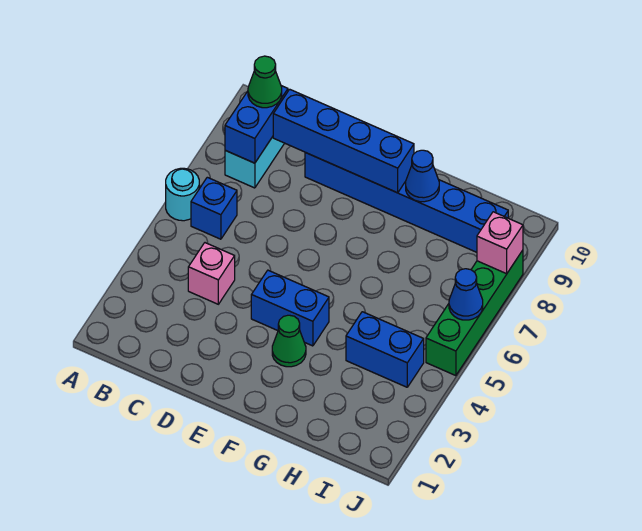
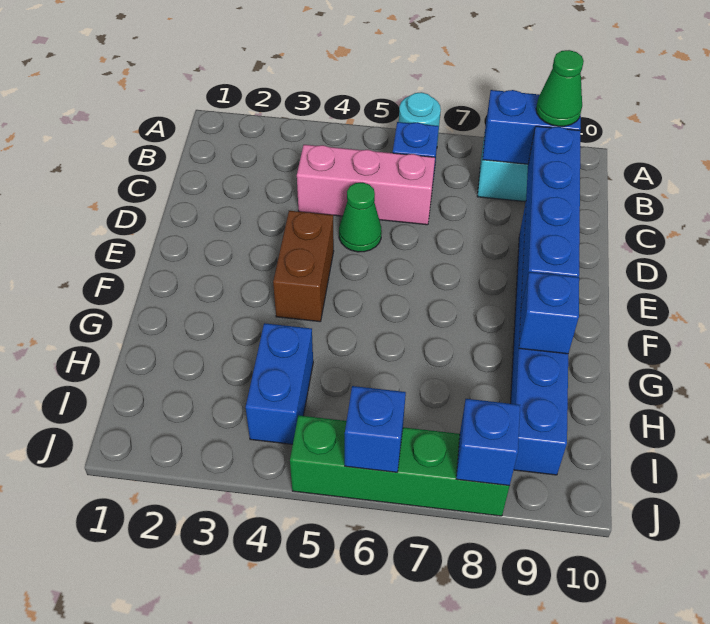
pink 1x1 brick [188,243,235,304] -> pink 1x3 brick [297,145,435,225]
blue 1x2 brick [251,270,329,346] -> brown 1x2 brick [273,211,334,322]
green 1x1 cone [272,315,306,367] -> green 1x1 cone moved to [339,182,382,252]
blue 1x1 cone [406,150,439,202] -> blue 1x1 brick [519,272,579,354]
blue 1x1 cone [449,269,483,320] -> blue 1x1 brick [345,386,406,472]
pink 1x1 brick [477,212,523,274] -> blue 1x1 brick [456,399,520,486]

